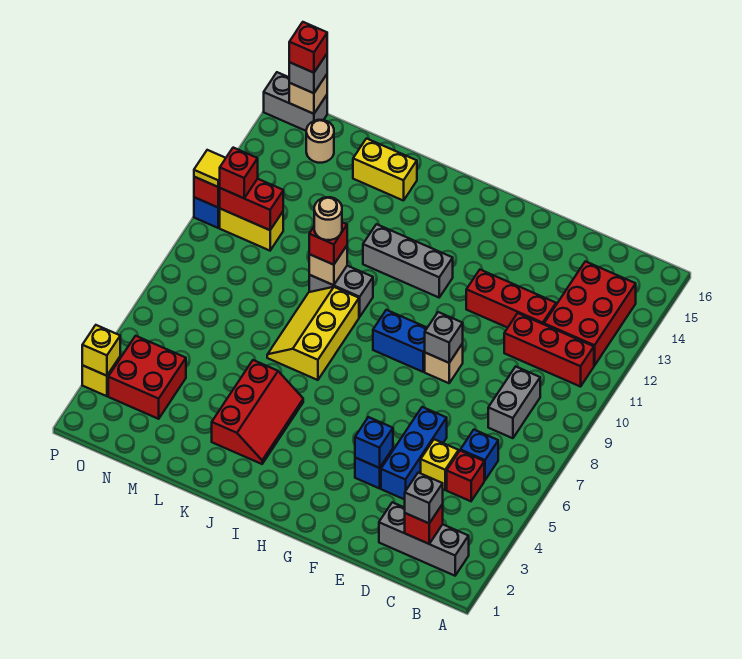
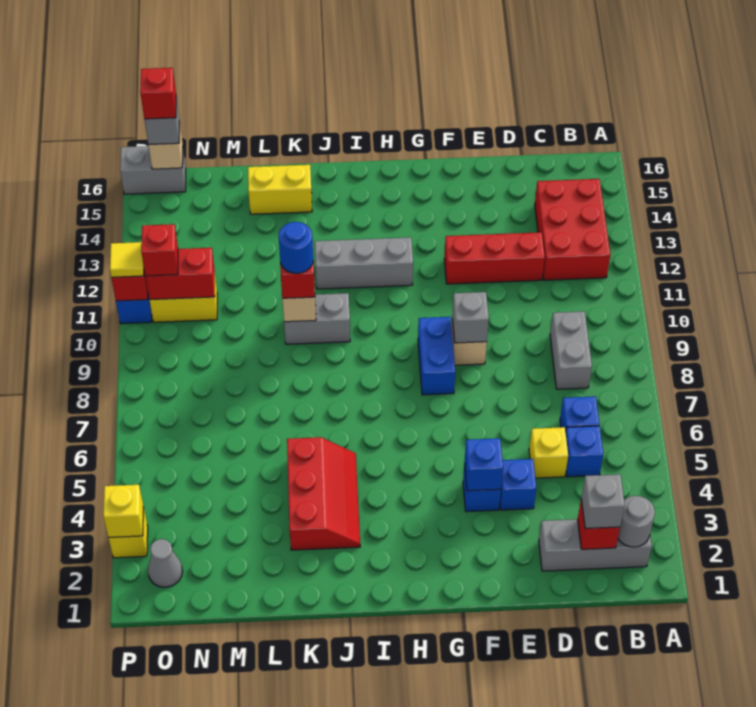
none -> grey 1x1 round brick [618,496,655,547]
red 1x3 brick [504,313,594,387] -> none
red 1x1 brick [447,451,484,501] -> blue 1x1 brick [566,426,603,477]
blue 1x3 brick [381,407,447,500] -> blue 1x1 brick [500,459,536,510]
blue 1x2 brick [373,310,427,372] -> blue 1x2 brick turned to [418,317,455,395]
yellow 2x3 slope [267,287,359,380] -> none
tan 1x1 round brick [314,197,342,240] -> blue 1x1 round brick [279,222,313,273]
red 2x2 brick [108,336,186,419] -> none
tan 1x1 round brick [306,120,334,163] -> none
none -> grey 1x1 cone [148,539,183,587]

